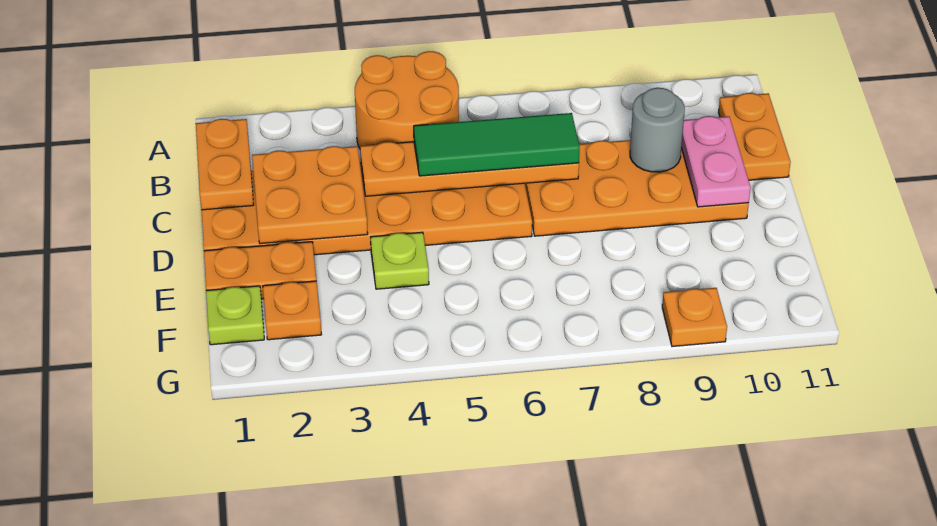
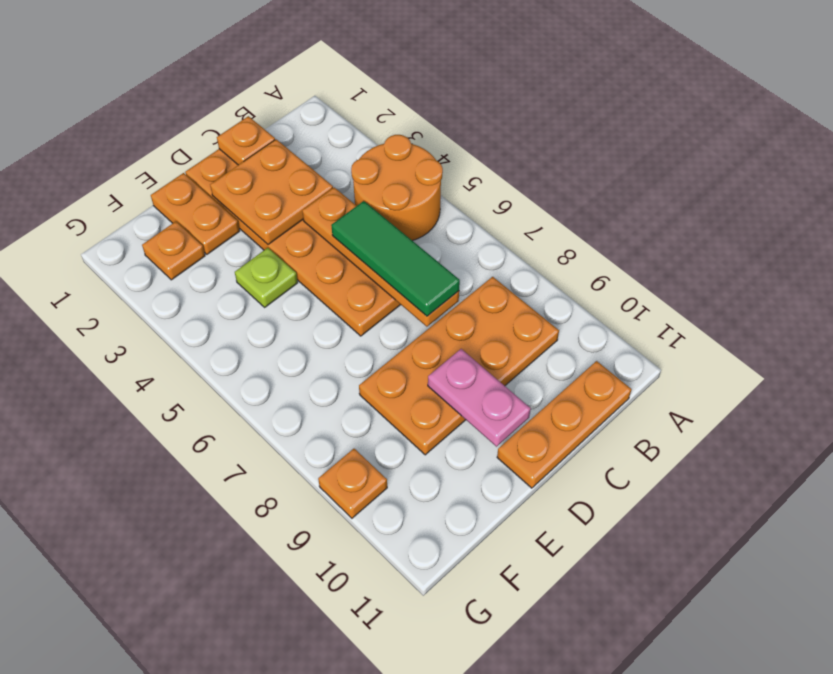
orange 1x2 plate [196,119,254,210] -> orange 1x1 plate [217,116,275,165]
orange 1x2 plate [718,93,791,180] -> orange 1x3 plate [497,361,631,488]
orange 2x4 plate [525,140,749,236] -> orange 2x4 plate turned to [359,277,559,455]
grey 1x1 round brick [630,88,685,172] -> none
pink 1x2 plate [681,116,751,207] -> pink 1x2 plate turned to [428,349,531,447]
lime 1x1 plate [206,286,264,345] -> none

